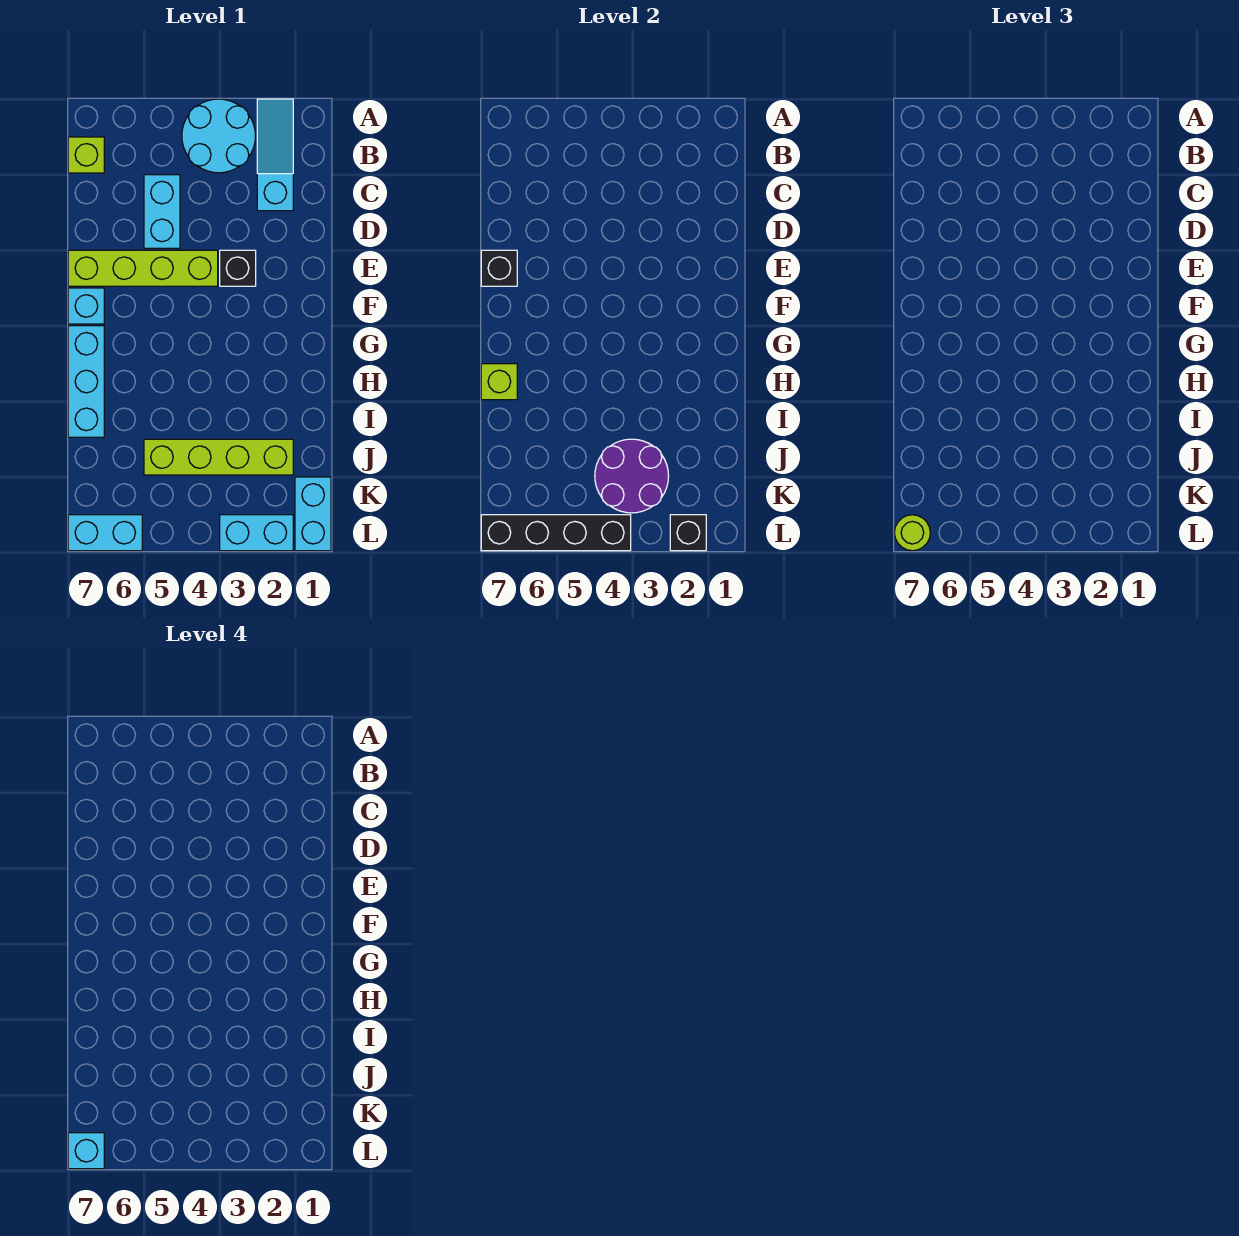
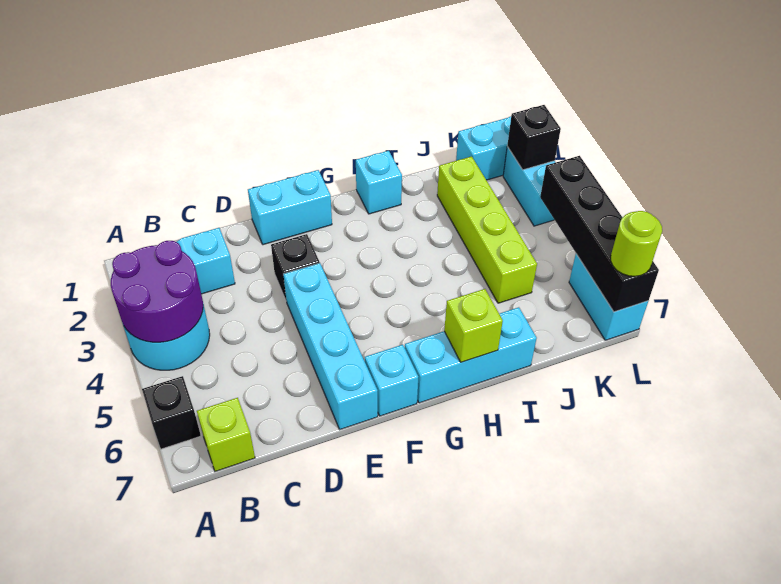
cyan 1x2 brick [144,175,180,248] -> cyan 1x2 brick moved to [248,170,332,245]
lime 1x4 brick [68,250,218,286] -> cyan 1x4 brick [283,263,378,429]
black 1x1 brick [481,250,517,286] -> black 1x1 brick moved to [142,376,201,449]
purple 2x2 round brick [595,439,669,513] -> purple 2x2 round brick moved to [111,241,203,342]
cyan 1x1 brick [68,1133,104,1169] -> cyan 1x1 brick moved to [356,151,402,214]

